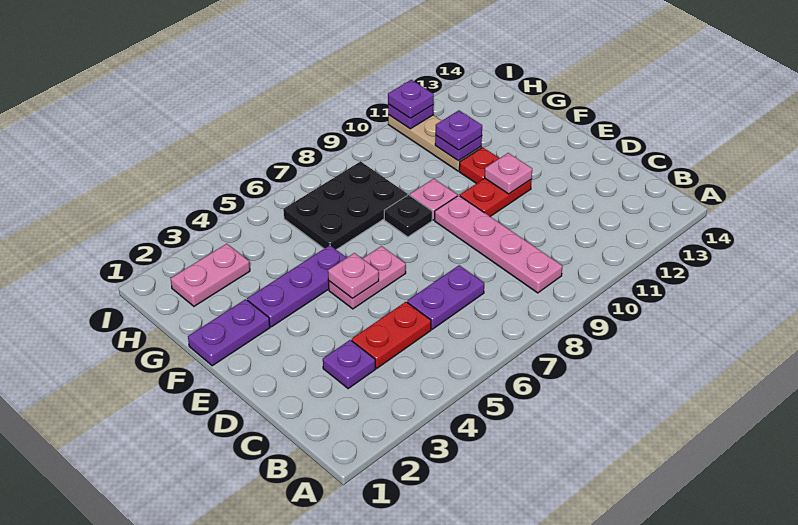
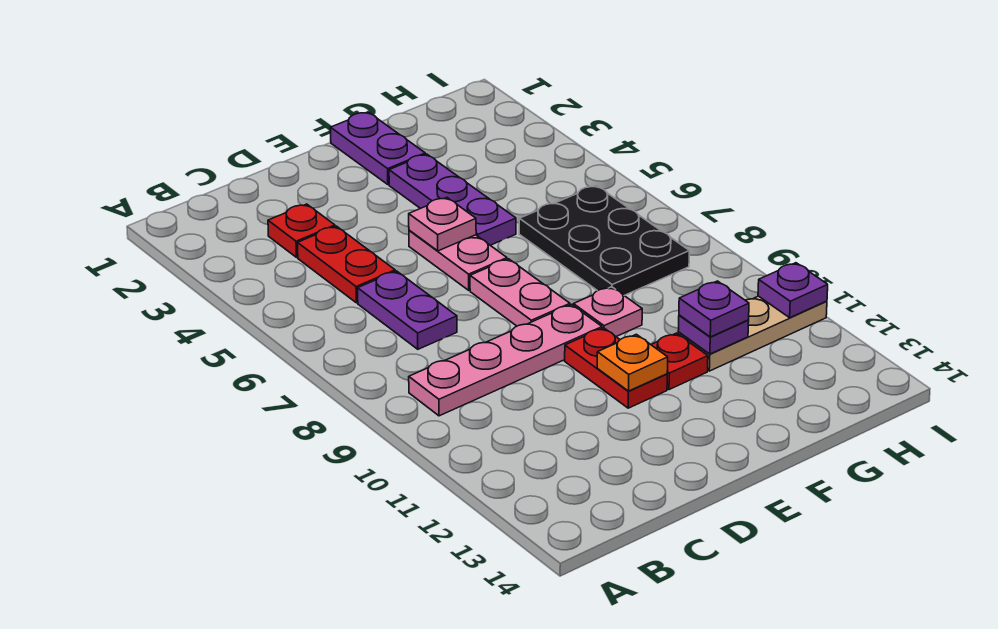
purple 1x1 plate [323,340,375,388] -> red 1x1 plate [268,204,335,257]
pink 1x1 plate [485,153,532,194] -> orange 1x1 plate [597,334,668,391]
black 1x1 plate [384,195,432,237] -> none
pink 1x2 plate [171,244,250,306] -> pink 1x2 plate moved to [470,259,570,326]
purple 1x1 plate [388,80,434,118] -> none

